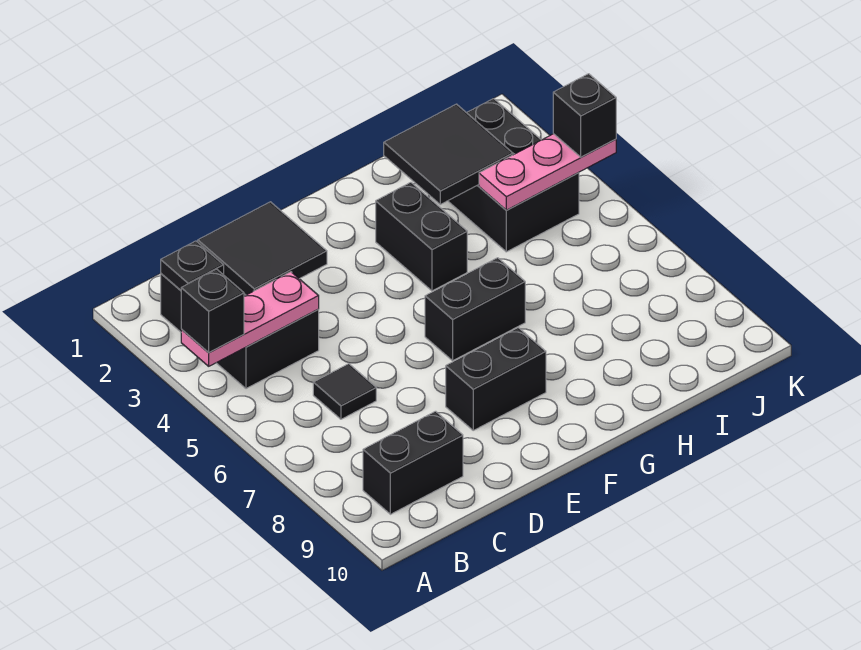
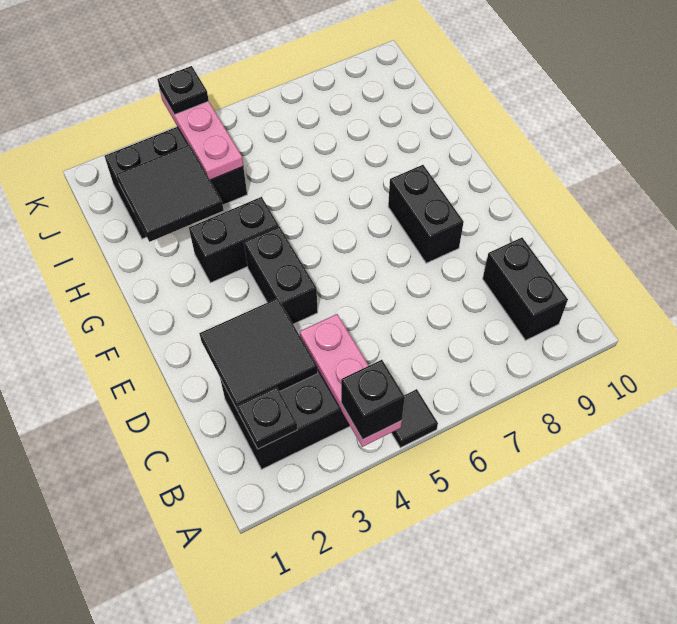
black 1x1 tile [313,364,376,419] -> black 1x1 tile moved to [392,389,438,448]
black 1x2 brick [425,258,525,361] -> black 1x2 brick moved to [244,227,318,324]
black 1x1 brick [553,74,616,157] -> black 1x1 plate [158,66,209,115]

